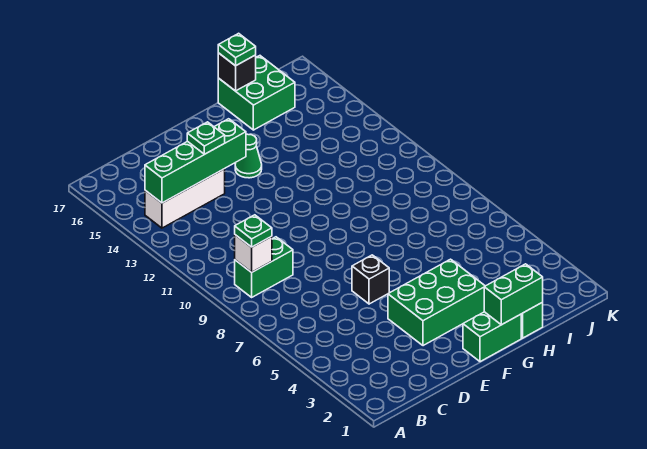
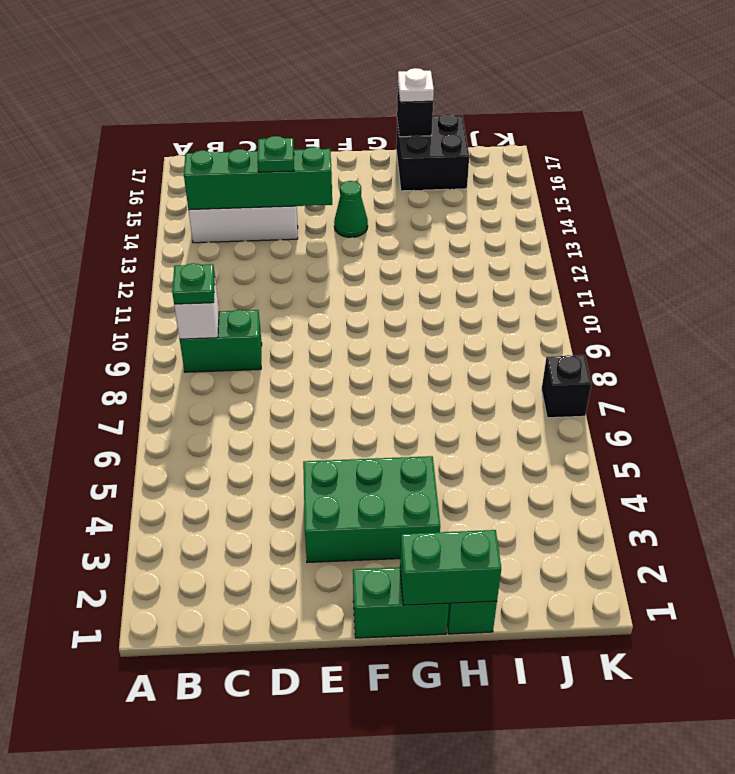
black 1x1 brick [352,255,389,304] -> black 1x1 brick moved to [542,355,591,418]
green 2x2 brick [218,56,295,130] -> black 2x2 brick [396,114,469,191]
green 1x1 plate [218,33,256,66] -> white 1x1 plate [398,68,434,102]

